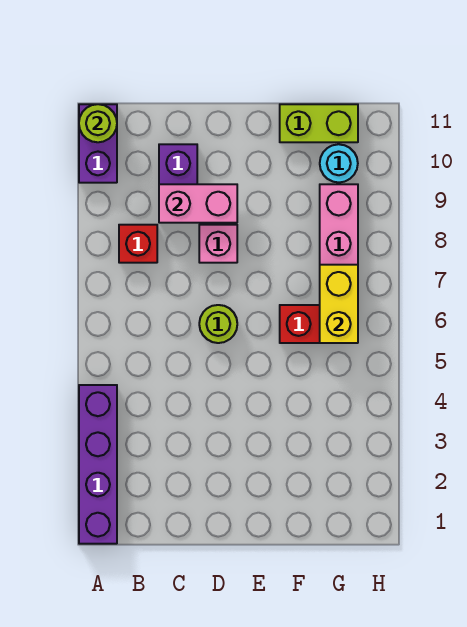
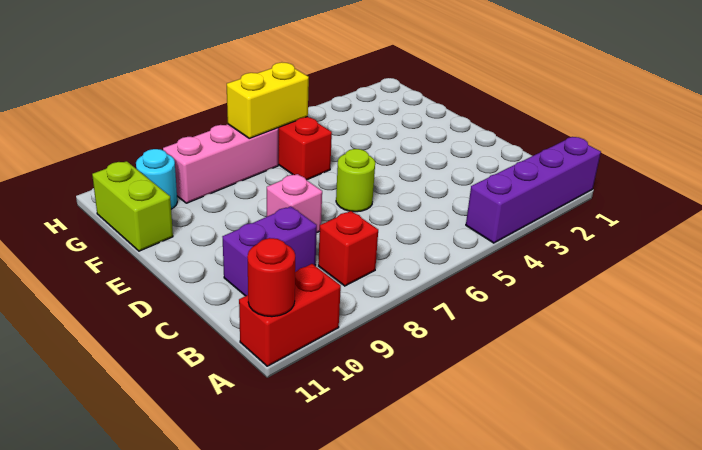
purple 1x2 brick [79,104,117,183] -> red 1x2 brick [239,264,341,366]
lime 1x1 round brick [79,104,117,142] -> red 1x1 round brick [247,238,295,317]
pink 1x2 brick [159,184,237,223] -> none

